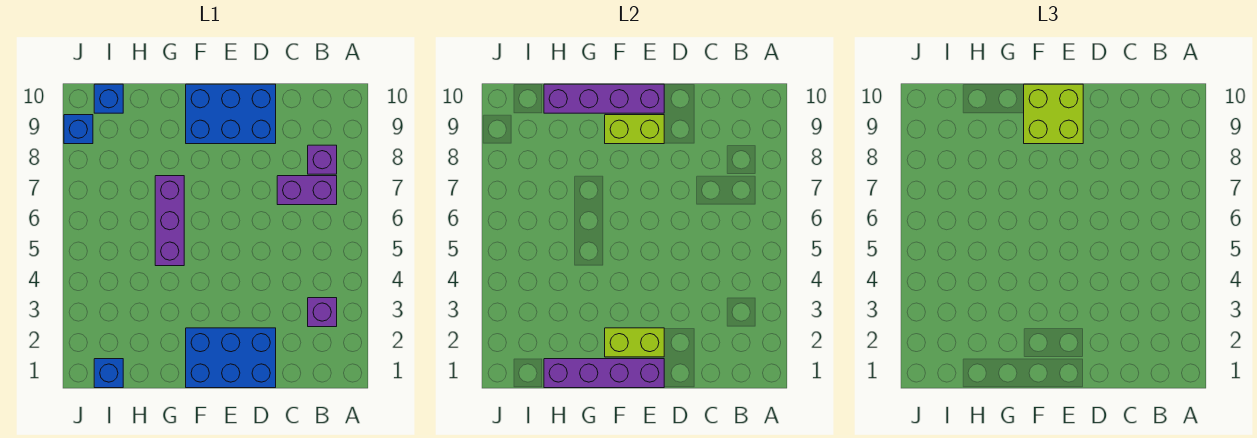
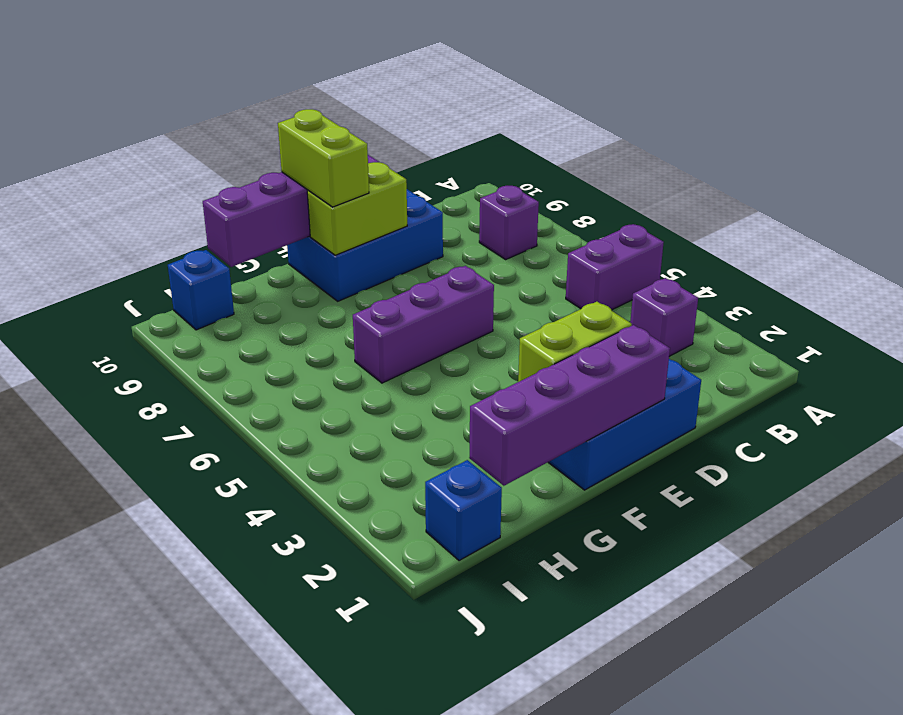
purple 1x2 brick [277,176,337,205] -> purple 1x2 brick moved to [566,224,664,310]
lime 2x2 brick [1024,84,1083,144] -> lime 1x2 brick [278,109,369,207]
purple 1x3 brick [155,176,184,266] -> purple 1x3 brick turned to [353,266,494,383]
blue 1x1 brick [64,115,93,144] -> none

